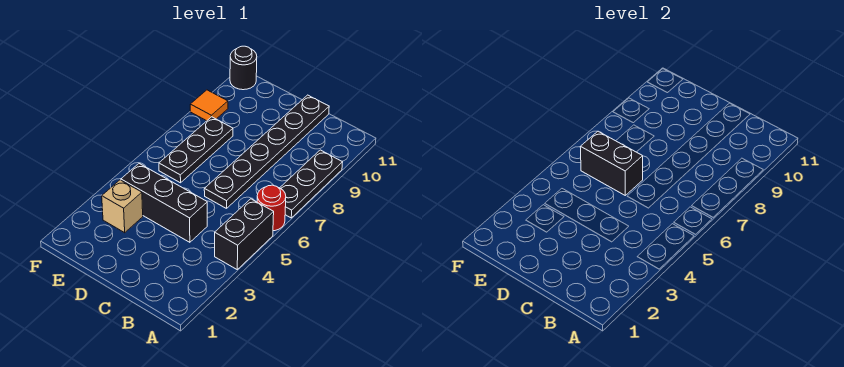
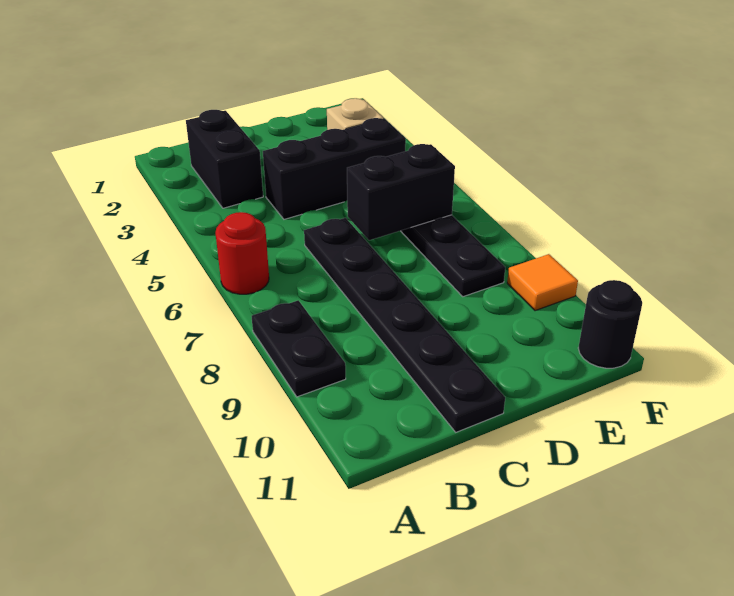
black 1x2 brick [215,199,274,269] -> black 1x2 brick moved to [186,110,263,208]
black 1x3 plate [280,150,343,218] -> black 1x2 plate [252,300,346,397]

